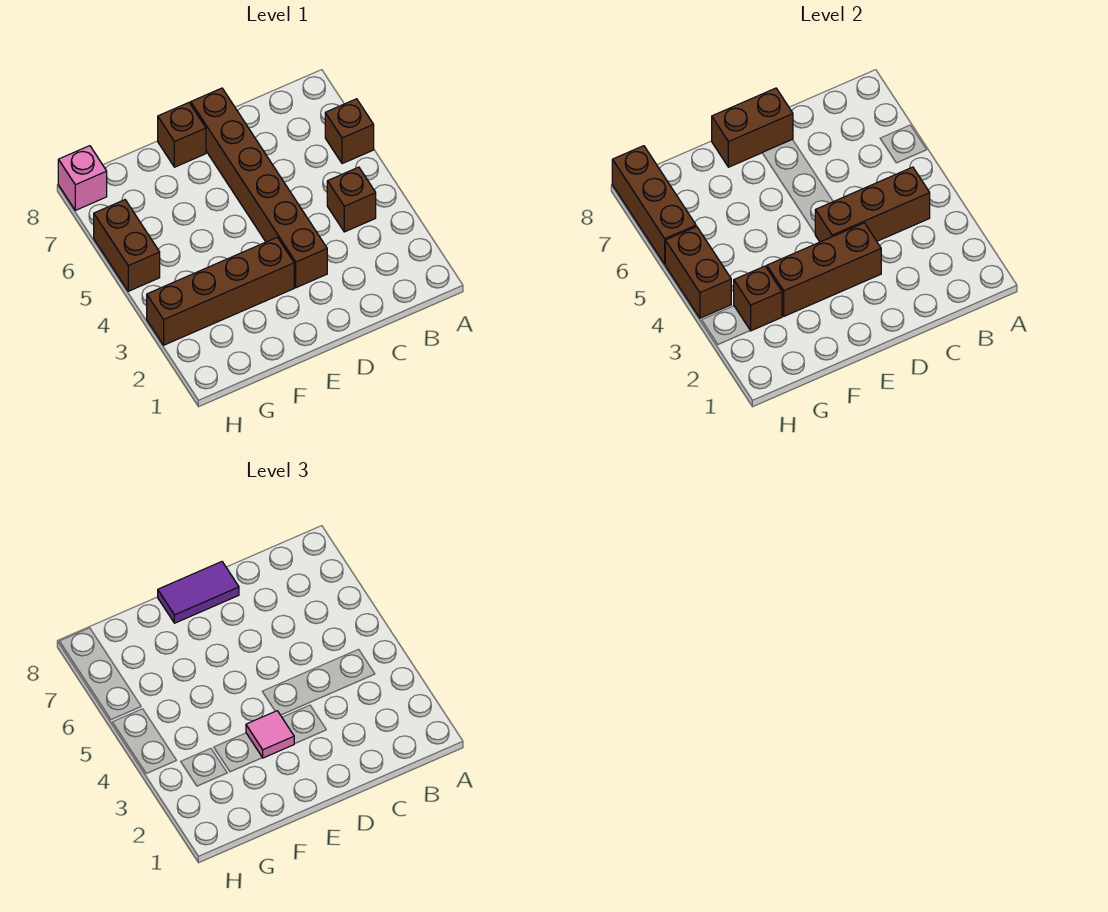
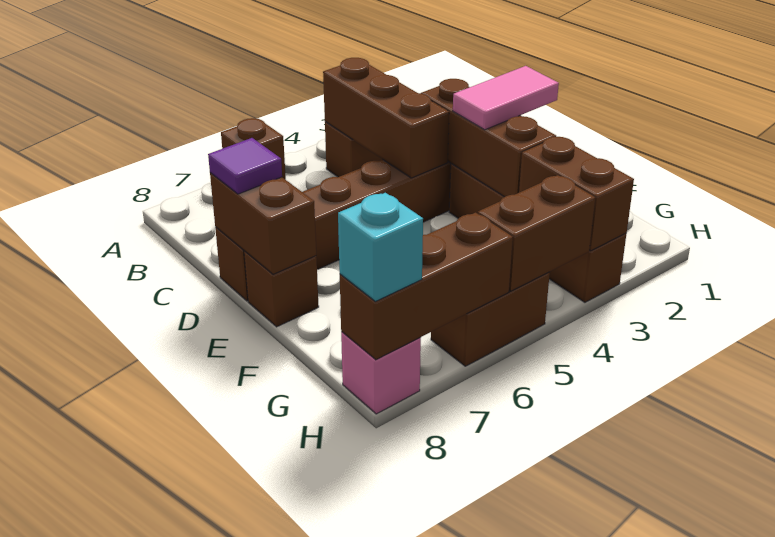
purple 1x2 tile [158,562,239,623] -> purple 1x1 tile [208,138,282,194]
pink 1x1 tile [246,711,294,758] -> pink 1x2 tile [453,66,559,130]
brown 1x1 brick [734,266,782,331] -> brown 1x2 brick [519,137,634,251]
none -> cyan 1x1 brick [338,193,423,301]

